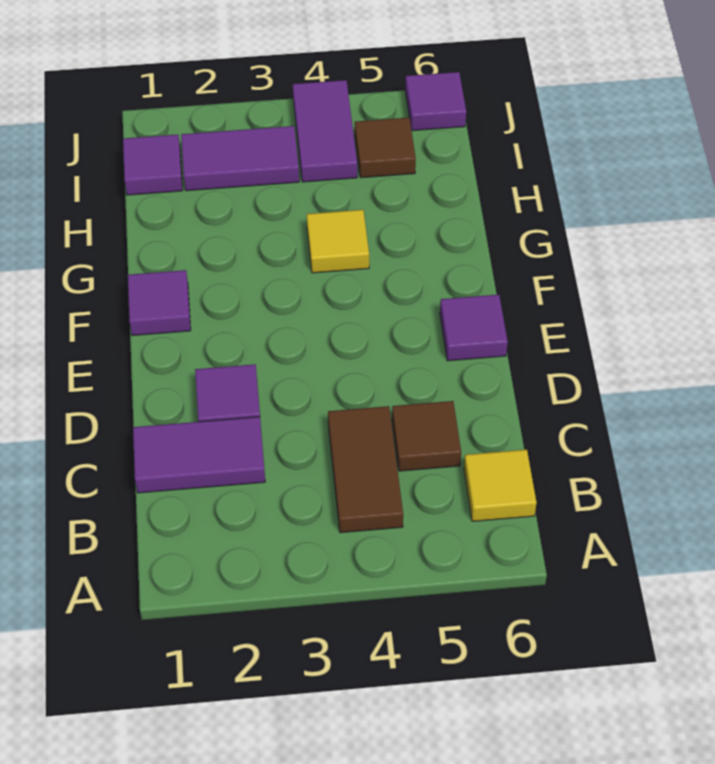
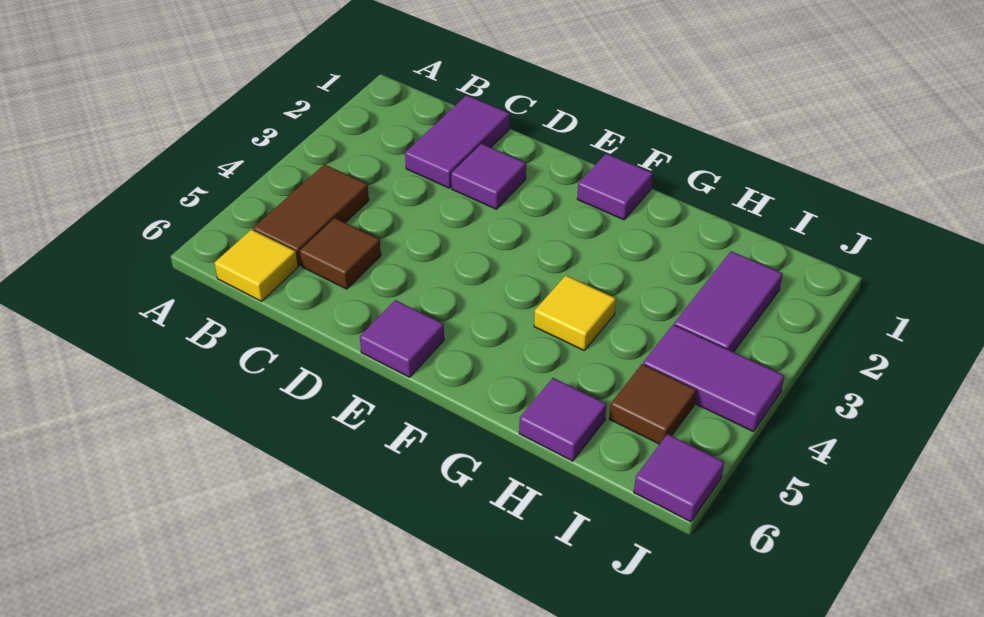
brown 1x2 tile [328,406,403,533] -> brown 1x2 tile turned to [253,164,369,266]
purple 1x1 tile [123,134,183,195] -> purple 1x1 tile moved to [519,378,606,461]

